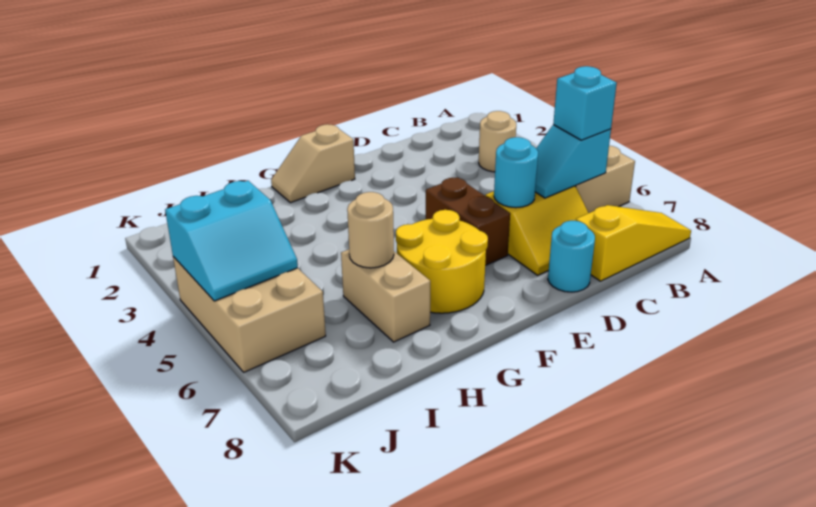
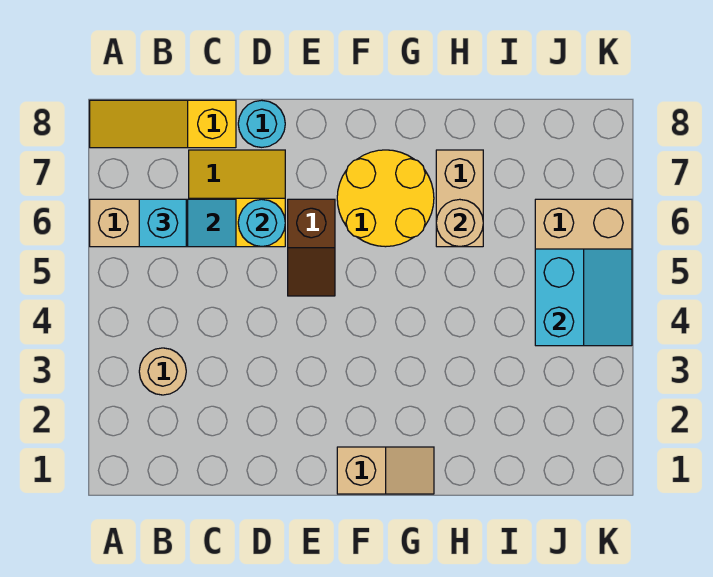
brown 1x2 brick [426,177,510,266] -> brown 1x2 slope [288,199,335,296]
cyan 2x2 slope [165,181,298,301] -> cyan 2x2 slope turned to [535,249,632,346]

